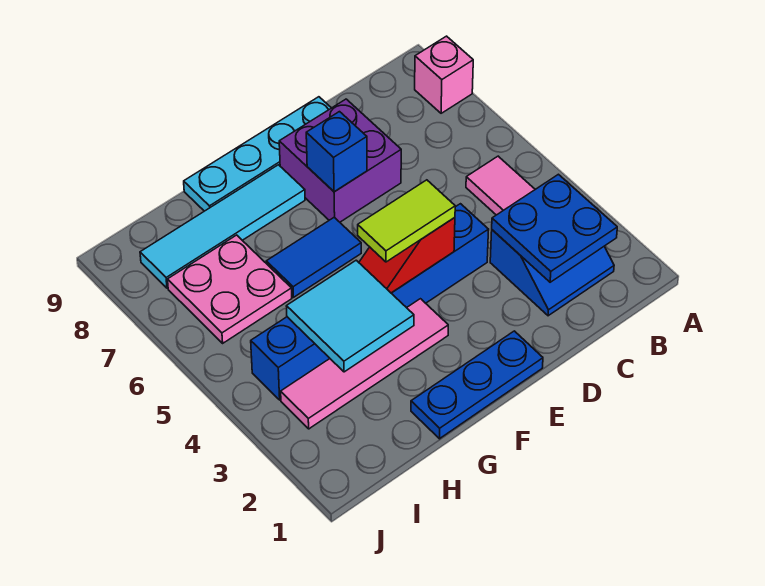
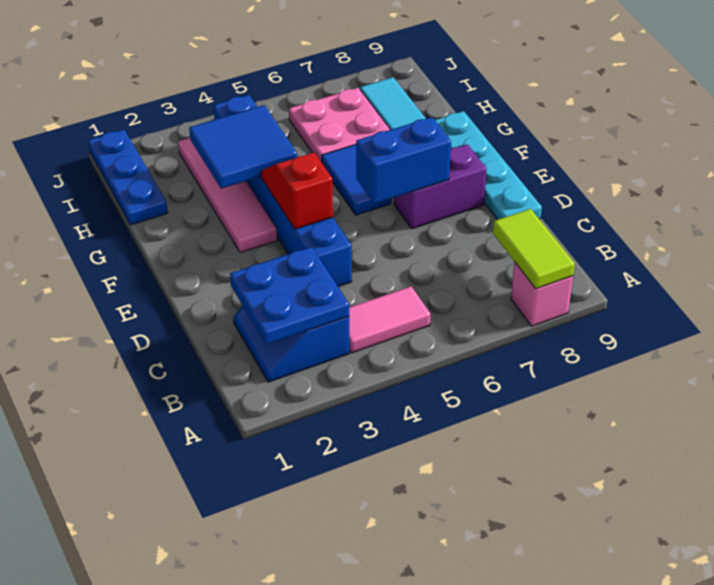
purple 2x2 brick [279,99,401,222] -> purple 1x2 brick [394,145,487,229]
blue 1x3 plate [411,331,543,439] -> blue 1x3 plate moved to [88,130,168,225]
lime 1x2 tile [358,180,455,262] -> lime 1x2 tile moved to [493,209,575,289]
blue 1x1 brick [306,112,367,192] -> blue 1x2 brick [356,117,451,204]
cyan 2x2 tile [286,260,414,372] -> blue 2x2 tile [189,105,297,189]

